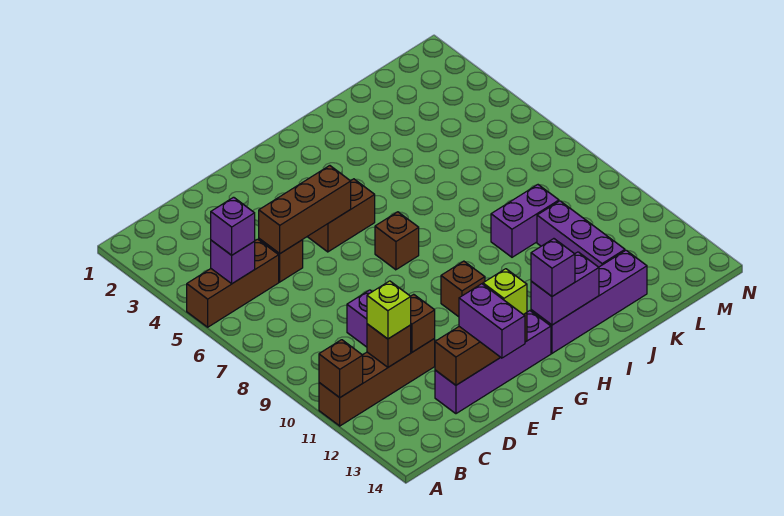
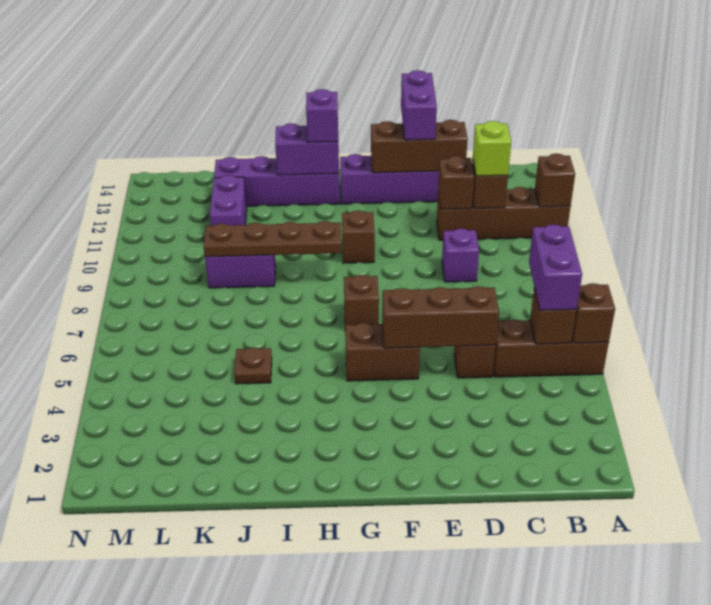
none -> brown 1x1 brick [572,283,615,343]
purple 1x1 brick [211,240,255,284] -> brown 1x1 brick [530,287,576,344]
purple 1x1 brick [211,197,255,255] -> purple 1x2 brick [529,224,582,310]
lime 1x1 brick [483,269,527,314] -> none
none -> brown 1x4 plate [204,221,341,257]
none -> brown 1x1 plate [235,348,272,384]
purple 1x3 brick [537,201,625,267] -> purple 1x2 brick [210,175,247,226]

